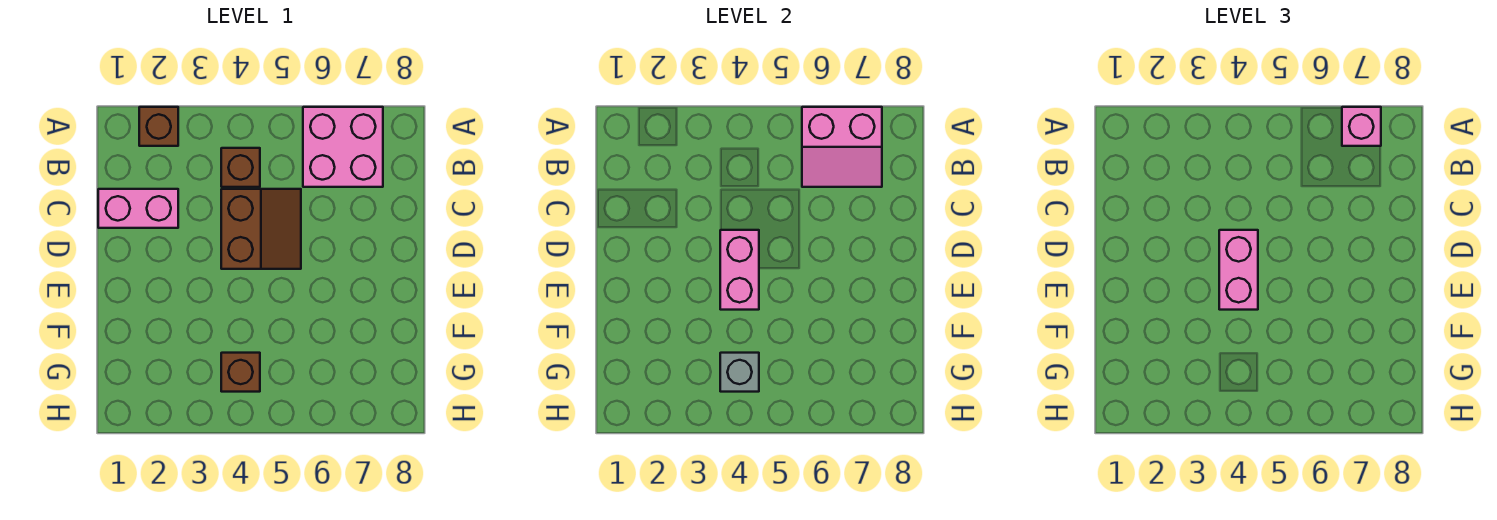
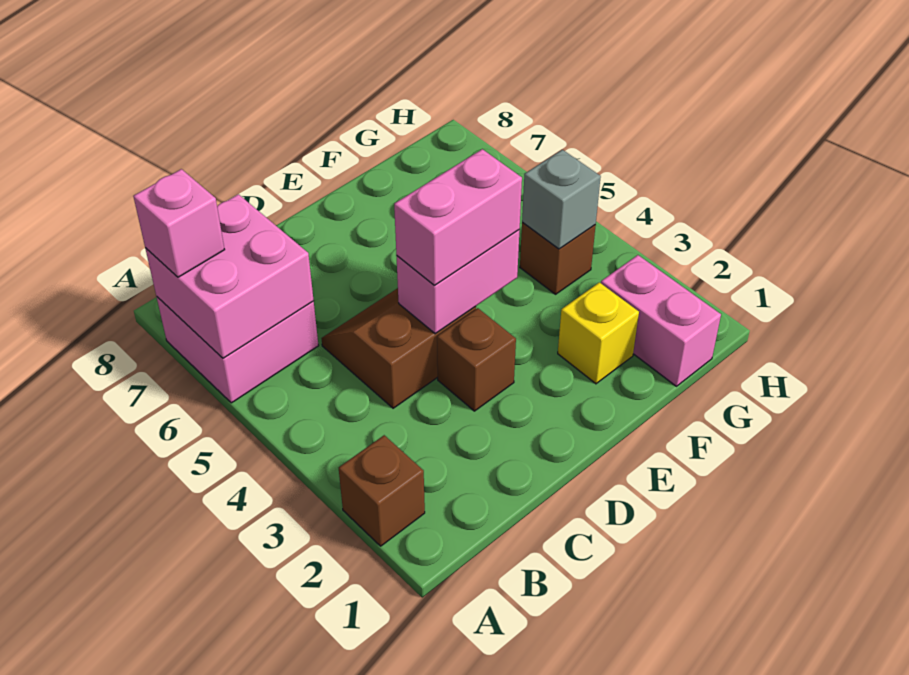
pink 2x2 slope [802,107,882,187] -> pink 2x2 brick [145,194,314,358]
brown 1x1 brick [221,148,260,187] -> brown 1x1 brick moved to [437,308,516,411]
pink 1x2 brick [98,189,178,228] -> pink 1x2 brick moved to [601,255,721,386]
none -> yellow 1x1 brick [558,282,639,384]

